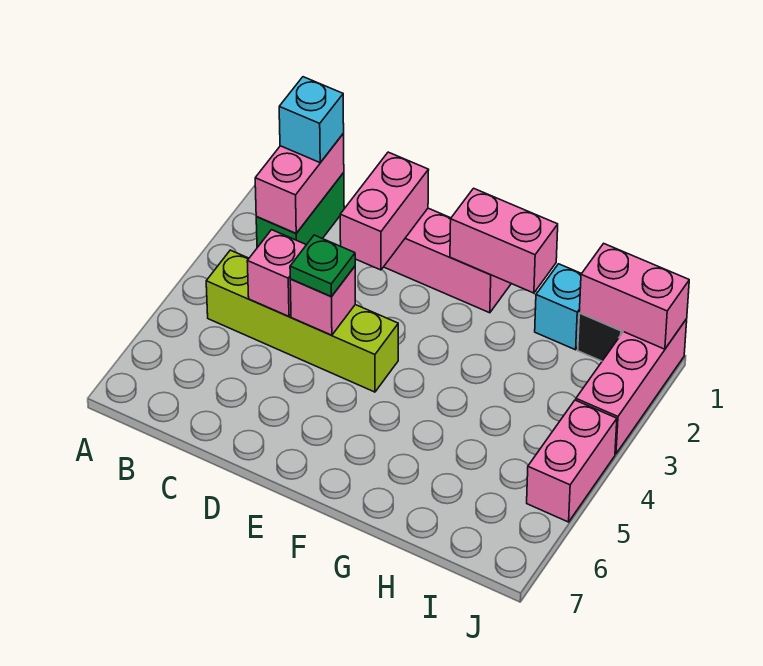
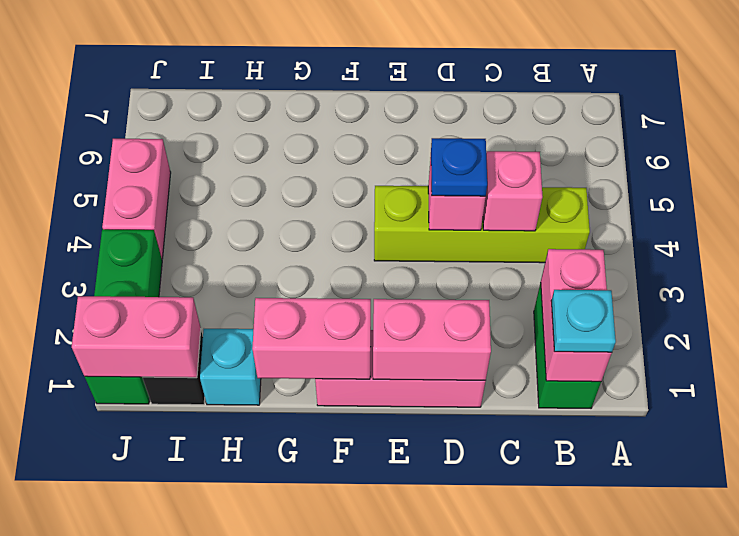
cyan 1x1 brick [279,77,344,163] -> cyan 1x1 plate [551,290,616,352]
pink 1x2 brick [340,152,429,270] -> pink 1x2 brick turned to [373,299,491,380]
green 1x1 plate [290,235,355,297] -> blue 1x1 plate [431,138,487,196]
pink 1x3 brick [576,319,687,454] -> green 1x3 brick [85,229,162,404]

